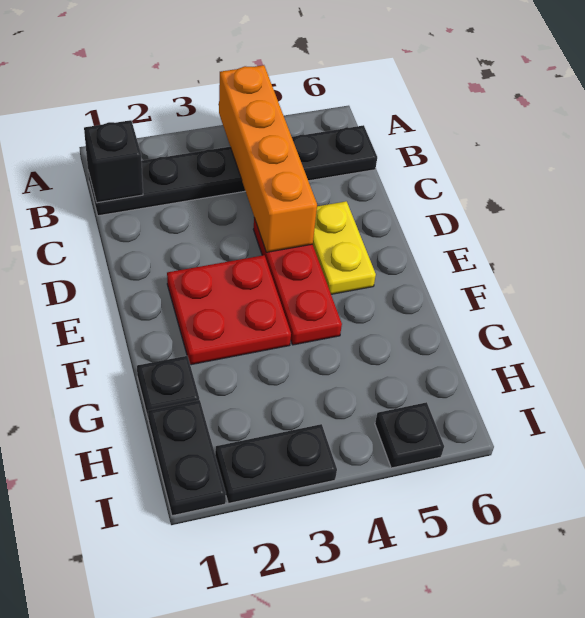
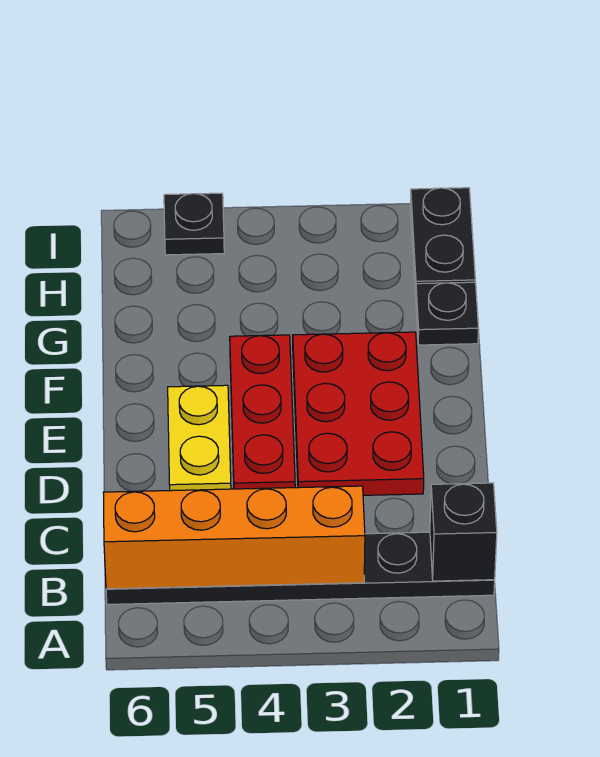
orange 1x4 brick [219,65,317,252] -> orange 1x4 brick turned to [103,486,365,589]
red 2x2 plate [167,255,291,365] -> red 2x3 plate [293,332,424,495]
black 1x2 plate [215,424,337,503] -> none

